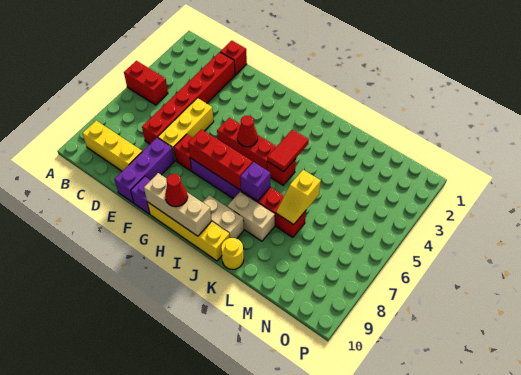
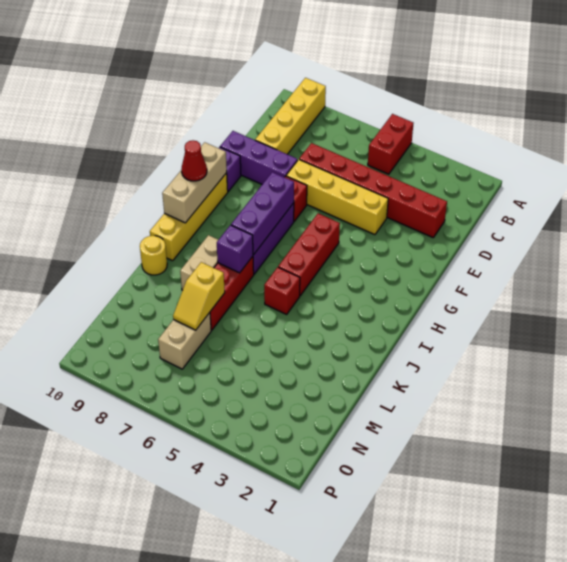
yellow 1x3 brick [83,121,142,171] -> yellow 1x4 brick [255,78,326,154]
red 1x1 brick [220,41,247,75] -> none
yellow 1x3 brick [158,98,214,160] -> yellow 1x4 brick [286,160,388,235]
red 1x3 brick [188,129,253,190] -> purple 1x3 brick [231,172,294,255]
red 1x1 cone [237,116,258,147] -> none
tan 1x2 brick [203,195,244,239] -> tan 1x2 brick moved to [158,313,211,369]
red 1x2 tile [267,129,309,171] -> none
yellow 1x2 slope [276,170,321,224] -> yellow 1x2 slope turned to [173,262,225,330]

